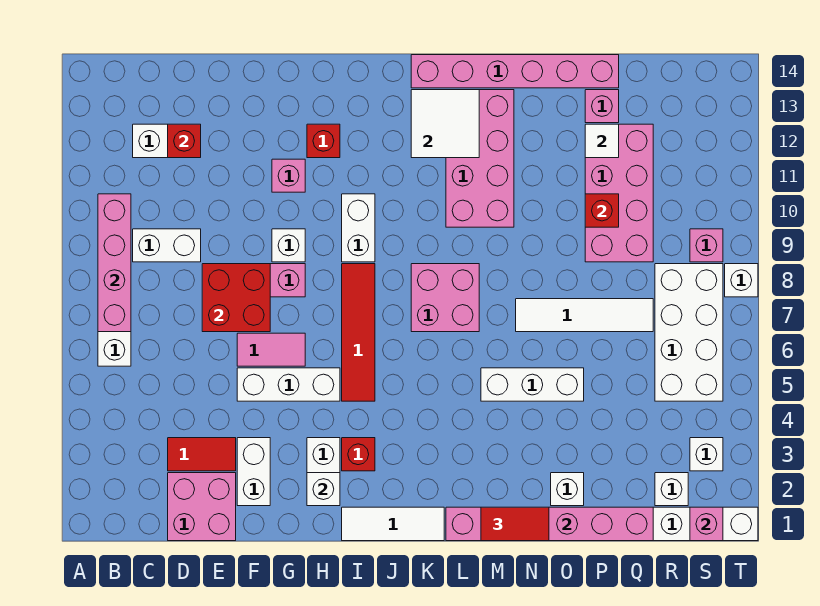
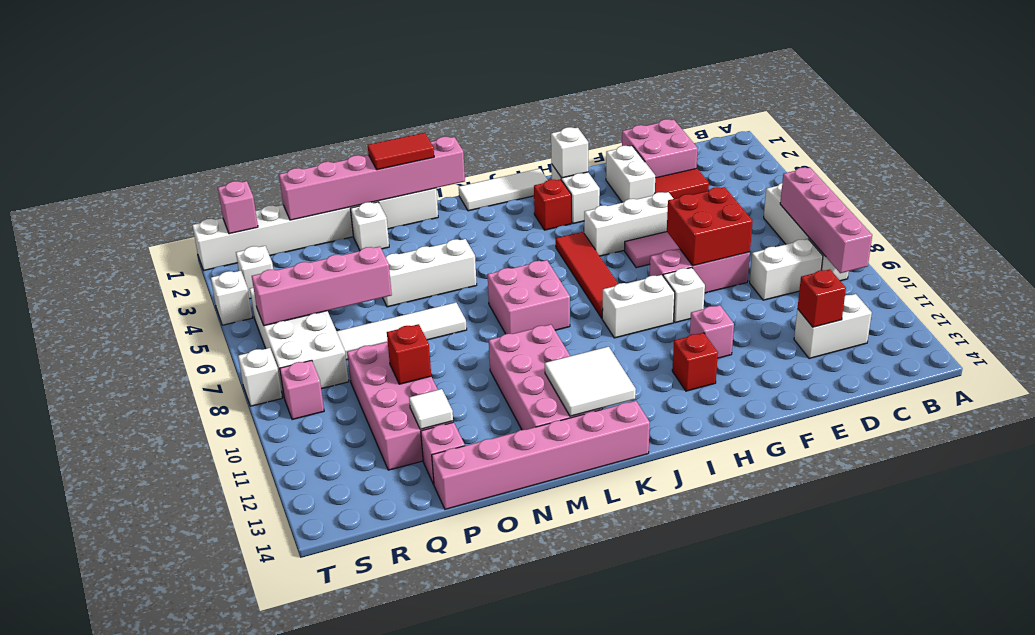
white 1x2 brick [342,194,375,262] -> white 1x2 brick turned to [602,275,675,338]
none -> pink 1x4 brick [252,247,392,326]
white 1x1 brick [655,473,688,506] -> white 1x1 brick moved to [211,271,252,325]

